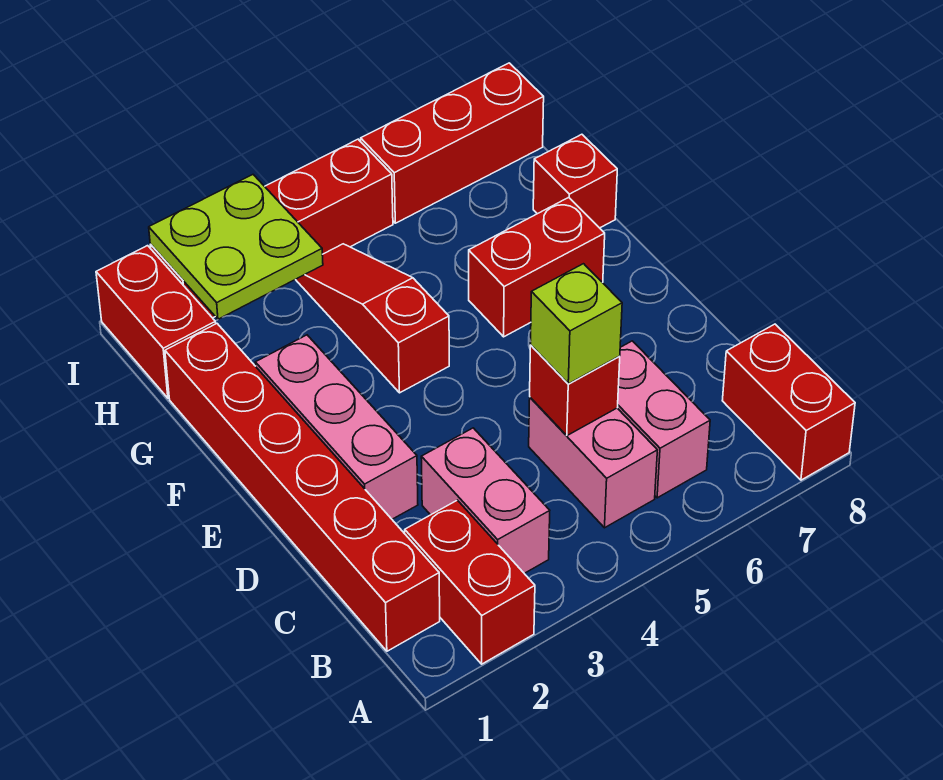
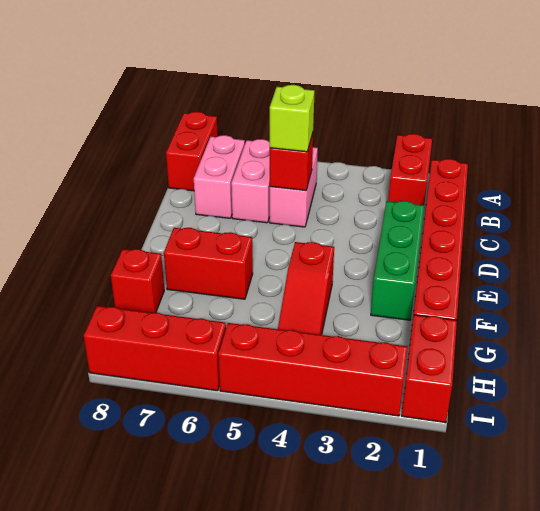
pink 1x2 brick [421,428,550,573] -> pink 1x2 brick moved to [194,135,245,218]
pink 1x3 brick [255,335,418,519] -> green 1x3 brick [371,201,424,320]
lime 2x2 plate [149,175,323,319] -> none

